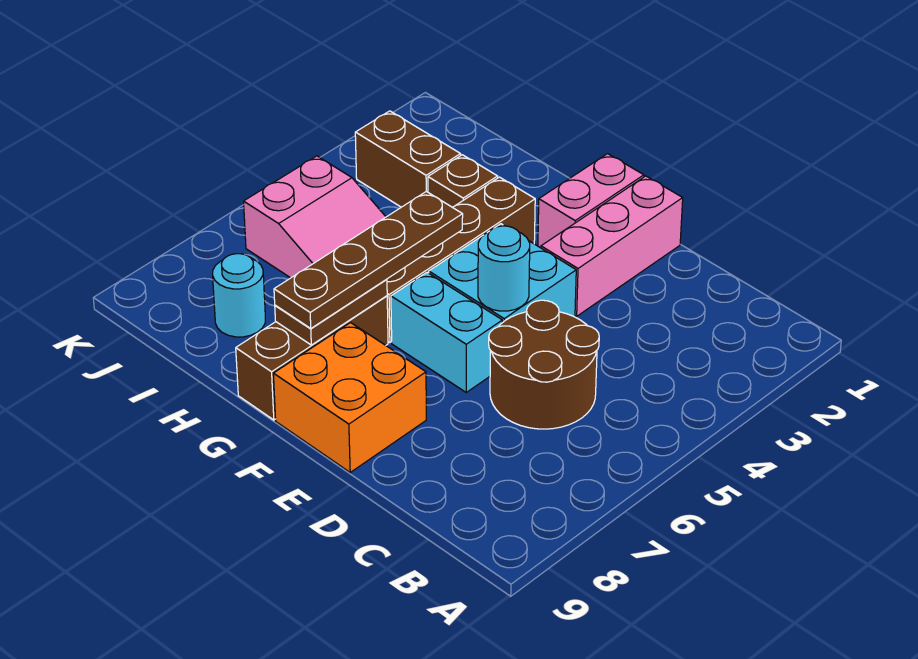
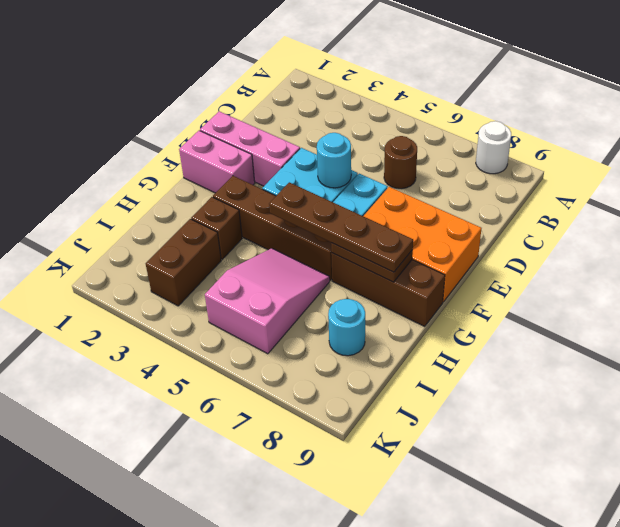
none -> white 1x1 round brick [476,121,511,174]
brown 2x2 round brick [489,300,599,429] -> brown 1x1 round brick [384,136,417,189]
orange 2x2 brick [273,323,426,472] -> orange 2x3 brick [364,187,482,302]

